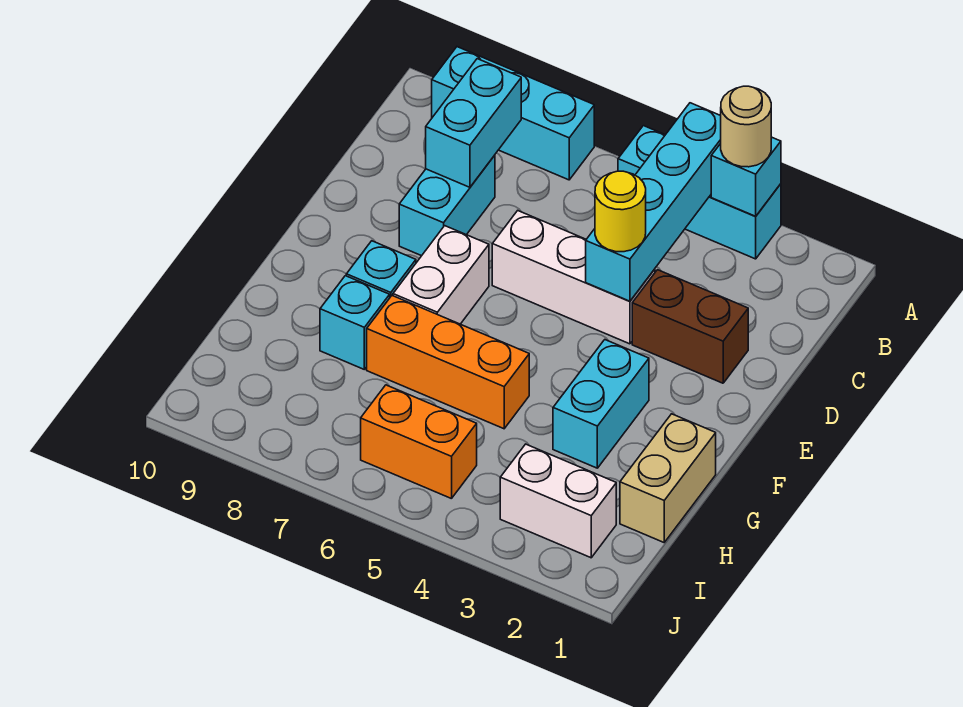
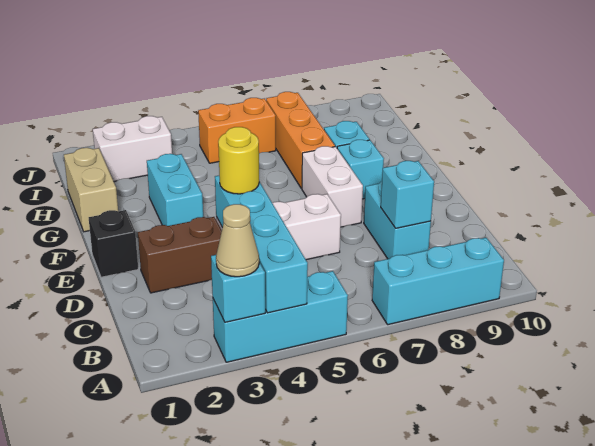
tan 1x1 round brick [721,86,771,167] -> tan 1x1 cone [216,204,259,277]
cyan 1x2 brick [426,59,521,187] -> cyan 1x1 brick [381,161,434,228]
none -> black 1x1 brick [89,210,138,277]
orange 1x3 brick [367,296,529,429] -> orange 1x3 brick turned to [266,92,335,189]

